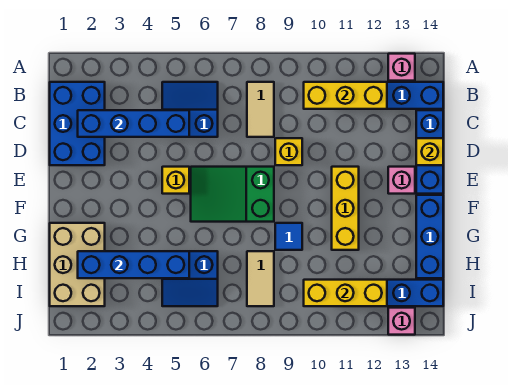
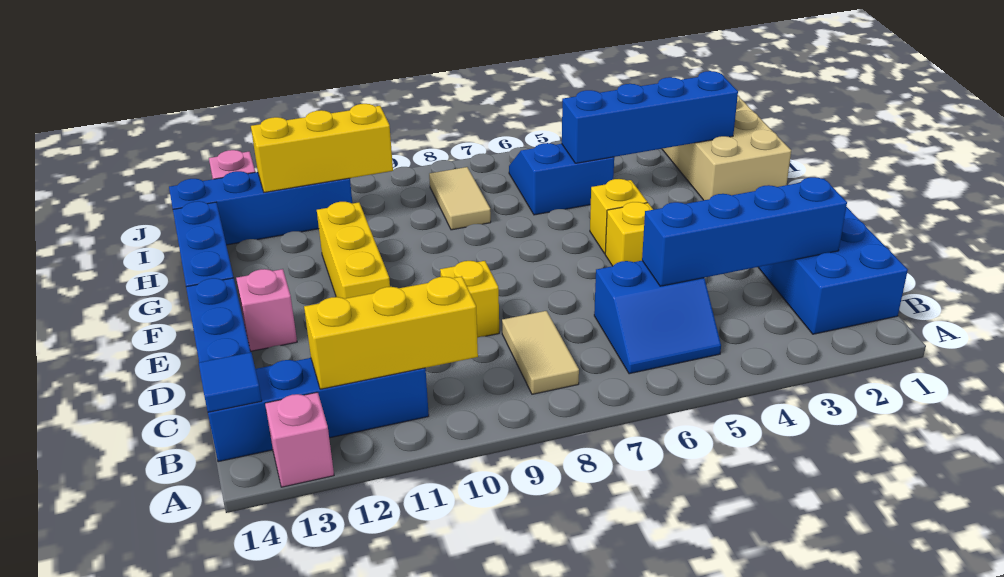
yellow 1x1 brick [416,138,443,165] -> yellow 1x1 brick moved to [590,179,647,254]
green 2x3 slope [191,167,274,222] -> none
blue 1x1 tile [275,223,302,250] -> blue 1x1 tile moved to [199,352,262,412]

